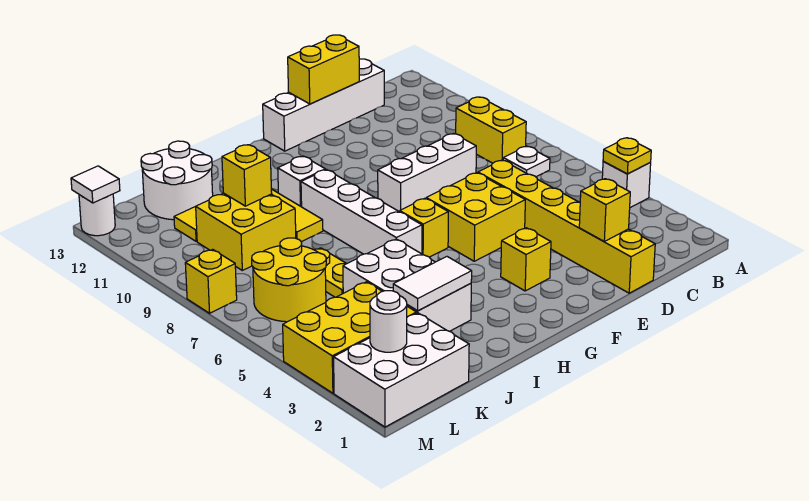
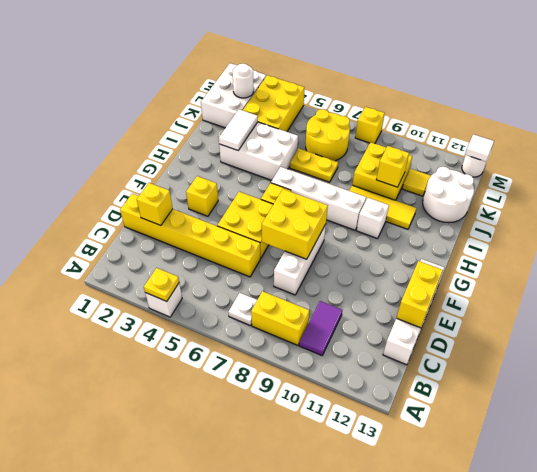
none -> purple 1x2 tile [299,301,342,355]
none -> yellow 2x2 brick [262,189,328,259]

